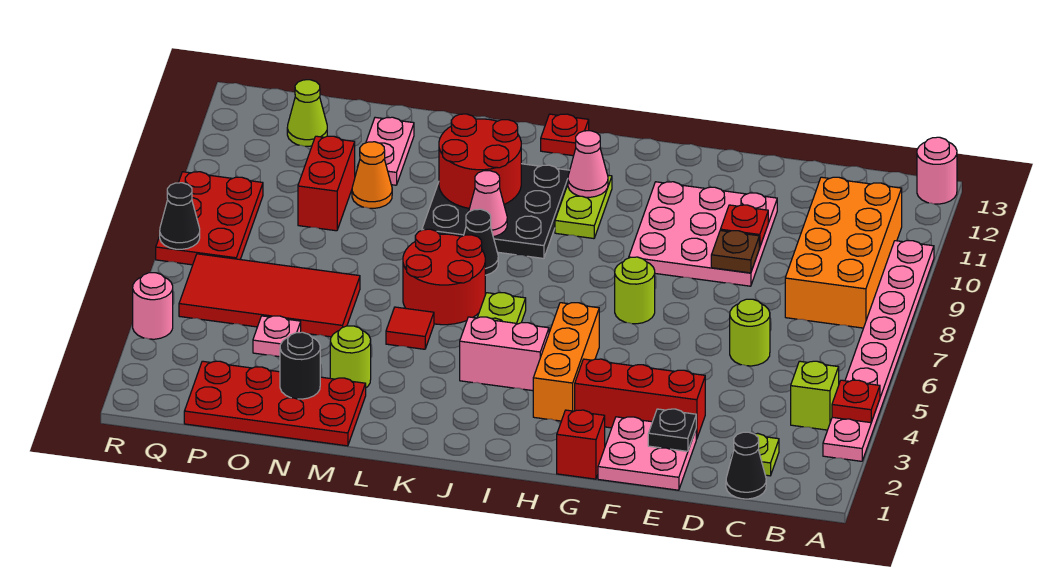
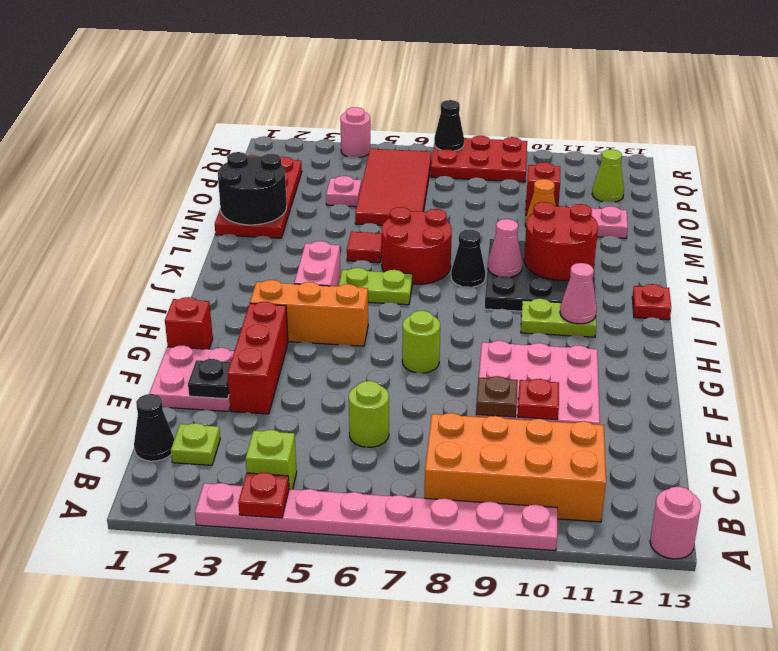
lime 1x1 round brick [330,326,371,388] -> none
black 1x1 round brick [280,332,320,399] -> black 2x2 round brick [218,152,287,225]
red 1x2 brick [298,136,355,231] -> red 1x1 brick [526,162,560,215]

